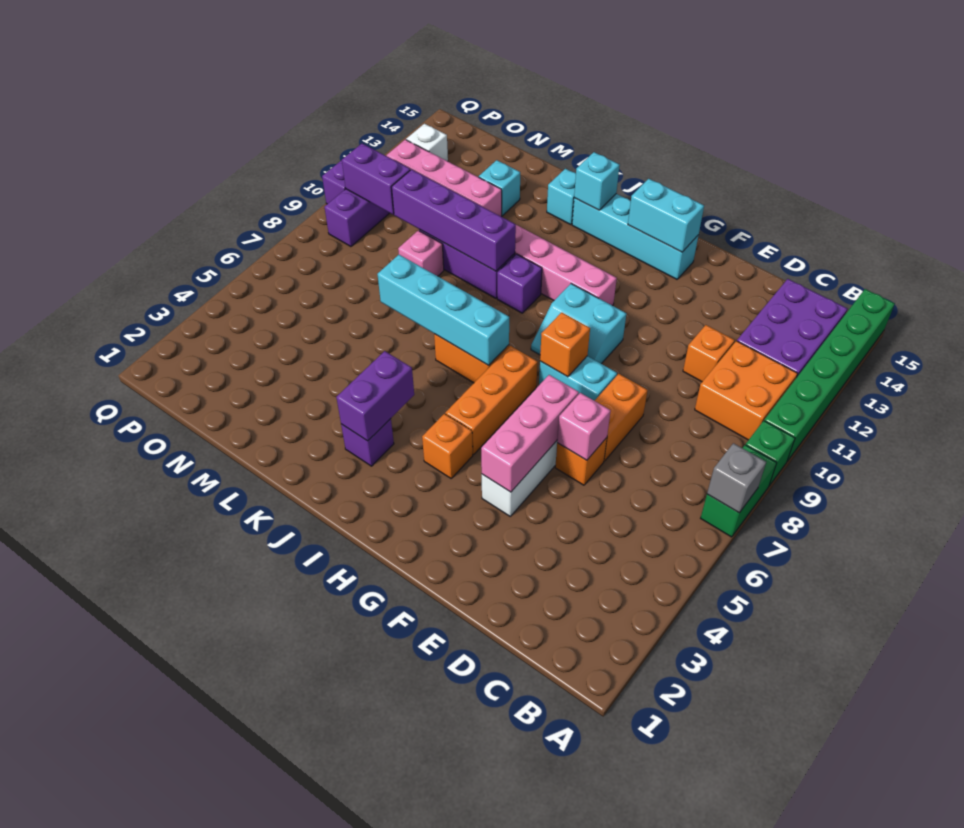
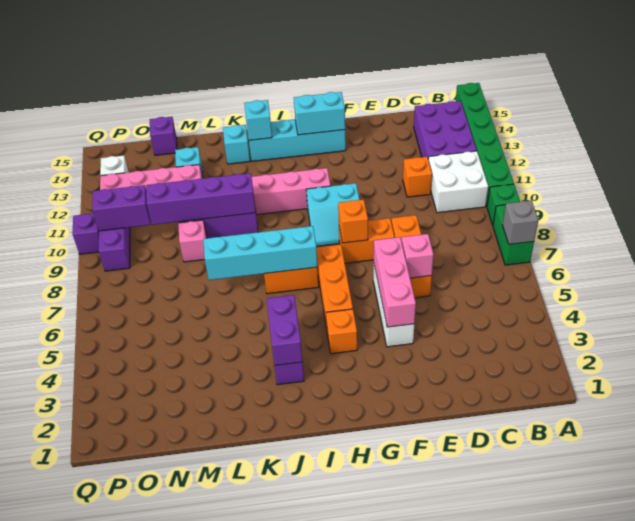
orange 2x2 brick [695,341,798,440] -> white 2x2 brick [428,151,488,213]
cyan 1x2 brick [539,356,617,401] -> orange 1x2 brick [339,218,395,263]
purple 1x1 brick [497,254,542,313] -> purple 1x1 brick moved to [150,117,177,155]

